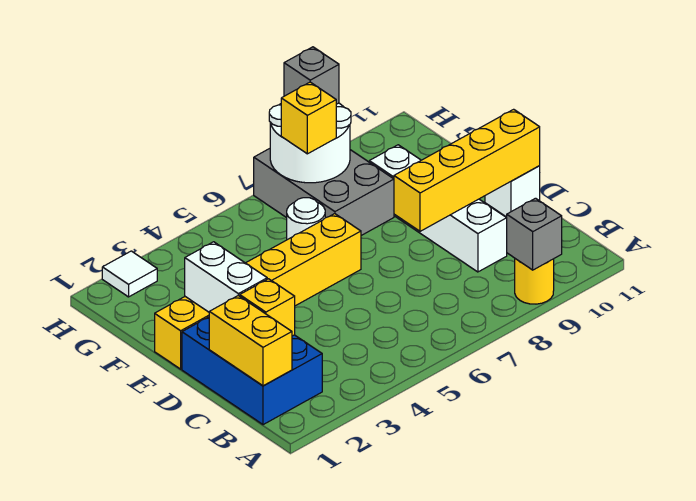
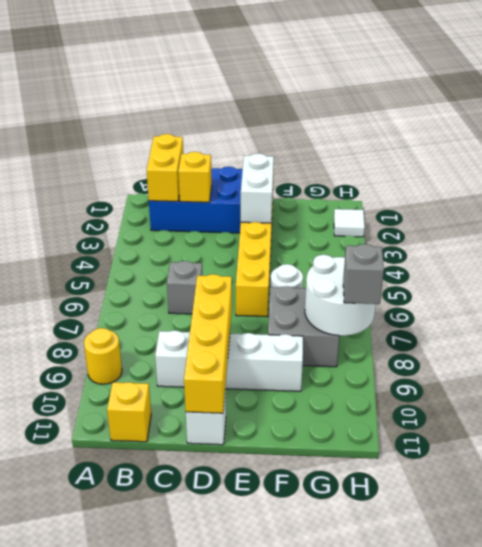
grey 1x1 brick [507,198,562,270] -> grey 1x1 brick moved to [167,261,202,314]
yellow 1x2 brick [209,296,292,386] -> yellow 1x2 brick turned to [147,134,183,201]
white 1x2 brick [185,242,267,312] -> white 1x2 brick turned to [241,153,274,223]
grey 2x3 brick [254,149,394,236] -> grey 2x2 brick [268,286,339,367]
yellow 1x1 brick [281,82,336,154] -> yellow 1x1 brick moved to [107,382,151,442]

